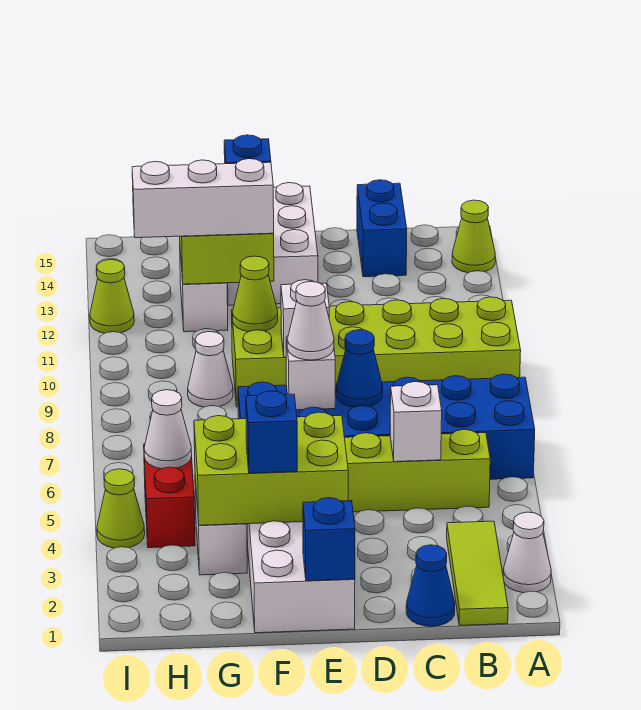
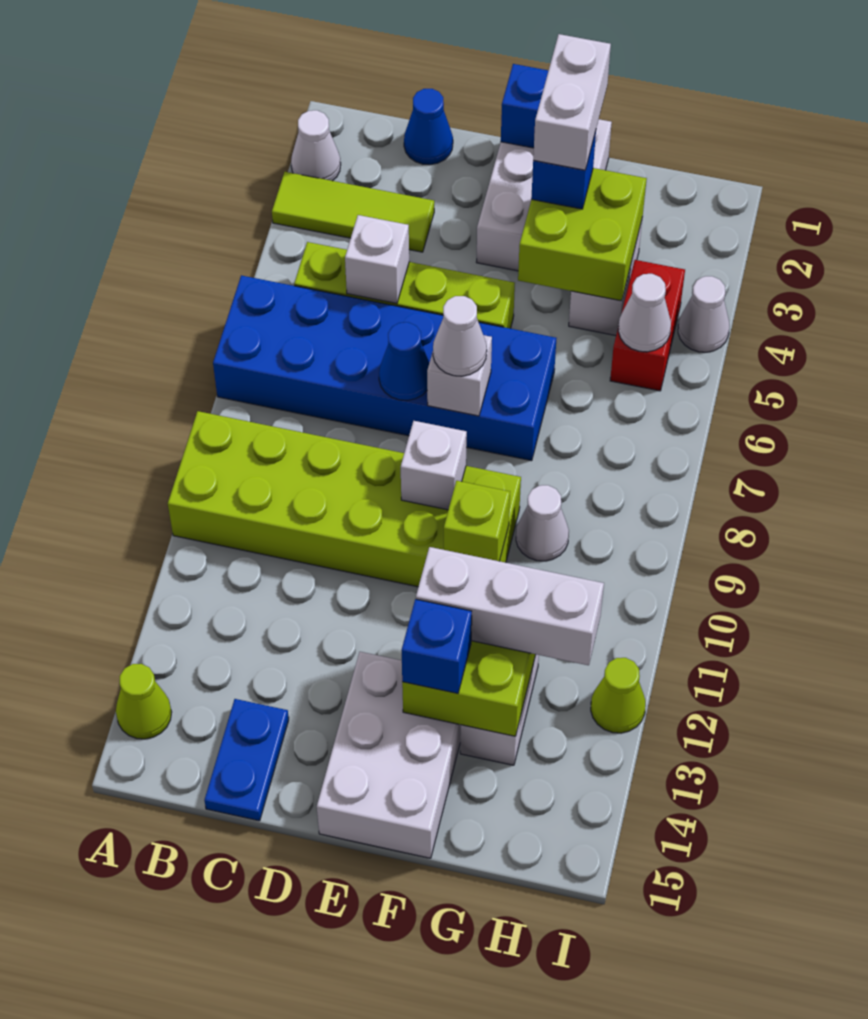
lime 1x3 tile [447,521,508,625] -> lime 1x3 tile turned to [272,172,434,252]
blue 1x2 brick [357,180,407,277] -> blue 1x2 plate [204,699,289,821]
lime 2x3 brick [194,412,348,525] -> lime 2x2 brick [518,168,647,301]
none -> white 1x2 brick [533,34,611,170]
lime 1x1 cone [233,256,278,332] -> lime 1x1 brick [444,481,510,561]
lime 1x1 cone [97,469,145,548] -> white 1x1 cone [678,276,729,352]

